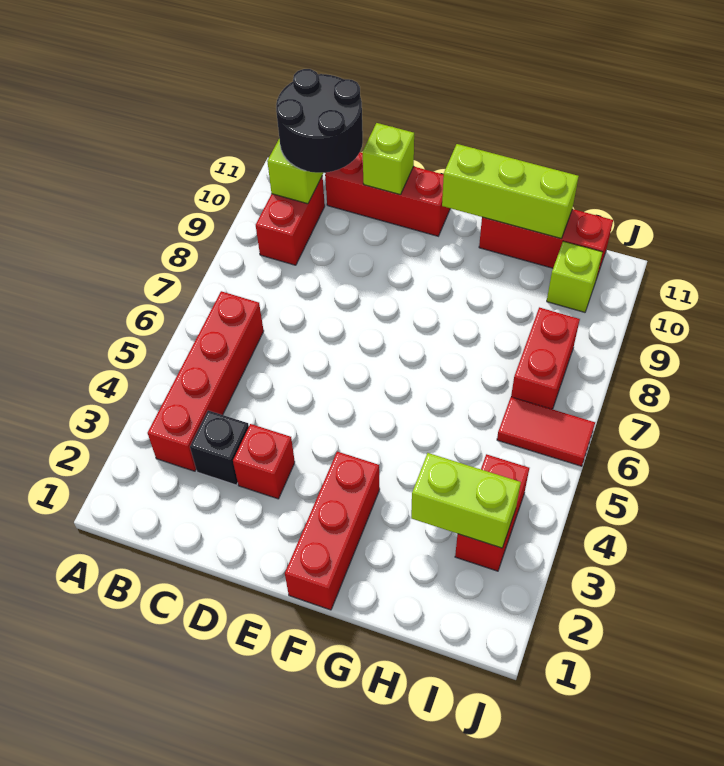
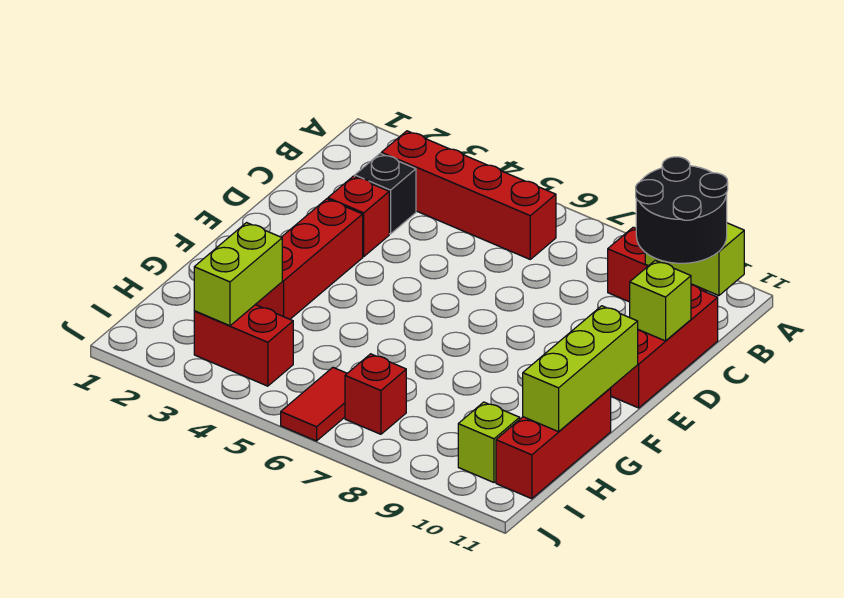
red 1x3 brick [285,452,380,610] -> red 1x3 brick turned to [255,199,363,319]
red 1x2 brick [511,307,580,409] -> red 1x1 brick [345,354,406,434]

